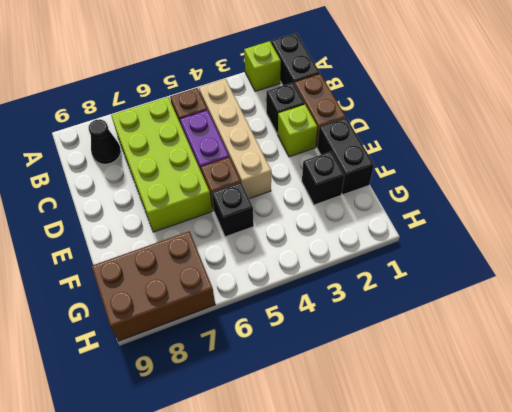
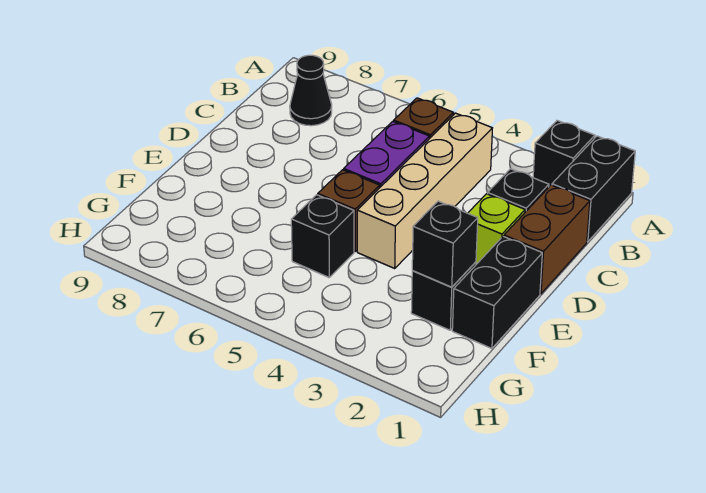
lime 1x1 brick [244,41,281,91] -> black 1x1 brick [533,121,595,186]
lime 2x4 brick [111,97,212,232] -> none
none -> black 1x1 brick [412,201,478,287]
brown 2x3 brick [92,231,215,341] -> none

